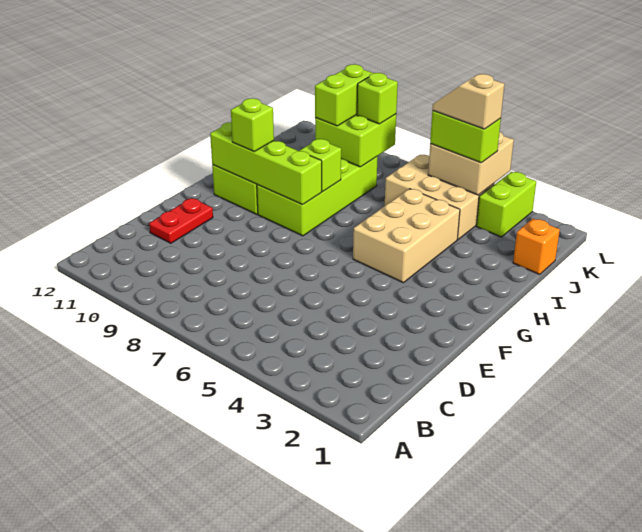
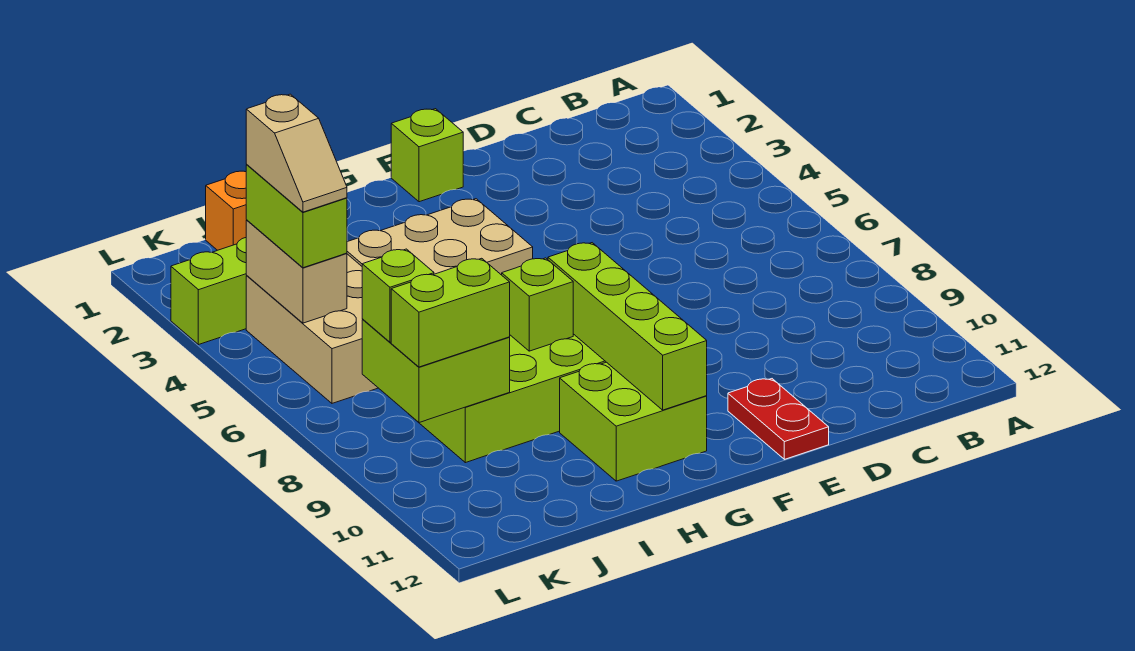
red 1x2 plate [149,198,213,243] -> red 1x2 plate turned to [728,379,829,459]
lime 1x1 brick [231,98,274,152] -> lime 1x1 brick moved to [391,109,463,202]
tan 2x2 brick [428,132,514,195] -> tan 1x2 brick [246,220,347,323]

